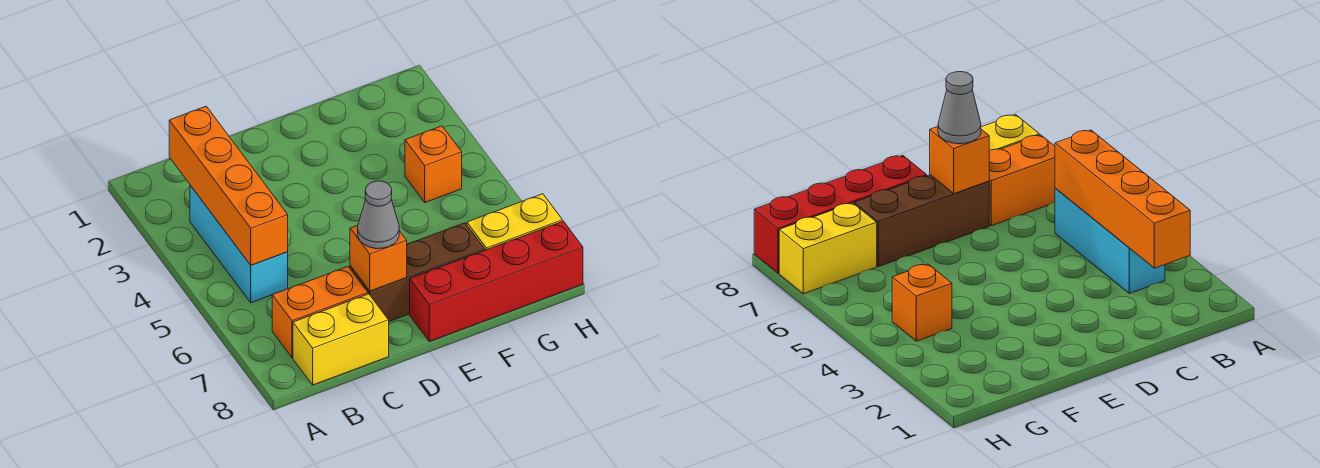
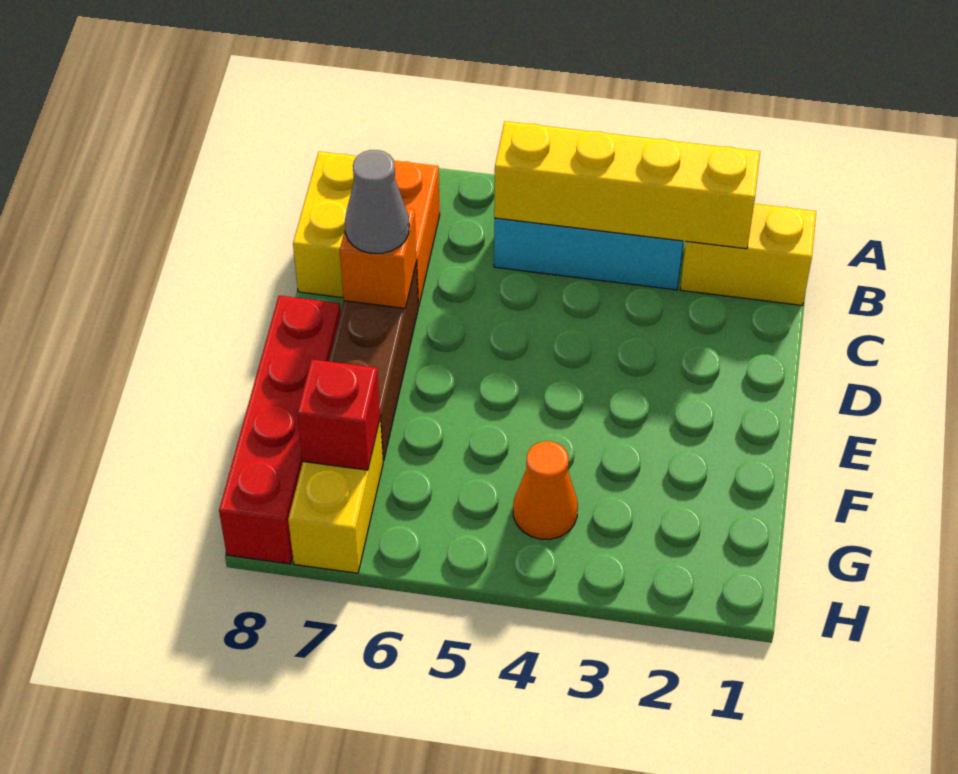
none -> yellow 1x2 brick [680,204,816,306]
orange 1x4 brick [169,106,288,265] -> yellow 1x4 brick [494,121,760,249]
orange 1x1 brick [405,126,462,203] -> orange 1x1 cone [513,441,578,539]
none -> red 1x1 brick [297,359,380,470]

